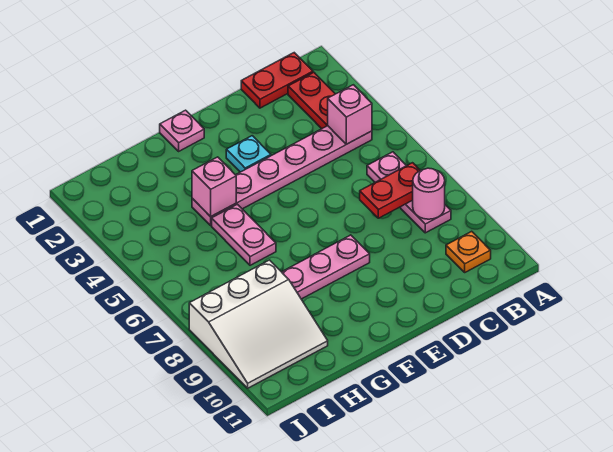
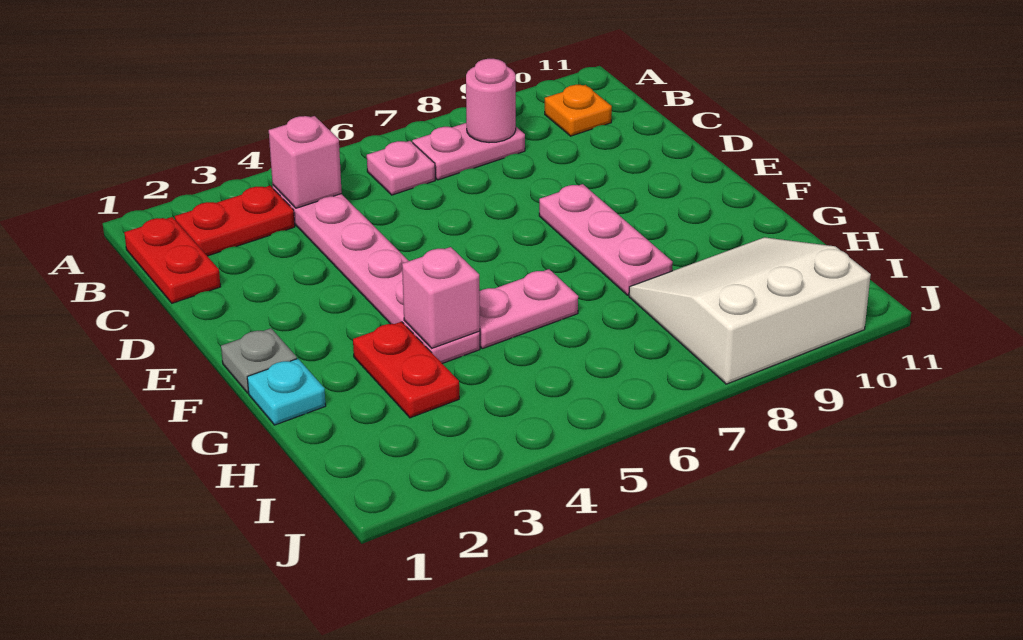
red 1x2 plate [360,163,420,218] -> red 1x2 plate moved to [353,322,459,418]
cyan 1x1 plate [226,136,271,172] -> cyan 1x1 plate moved to [247,359,326,425]
pink 1x1 plate [160,110,204,151] -> grey 1x1 plate [221,328,297,393]
white 3x3 slope [189,260,328,388] -> white 3x3 slope turned to [629,237,871,384]

